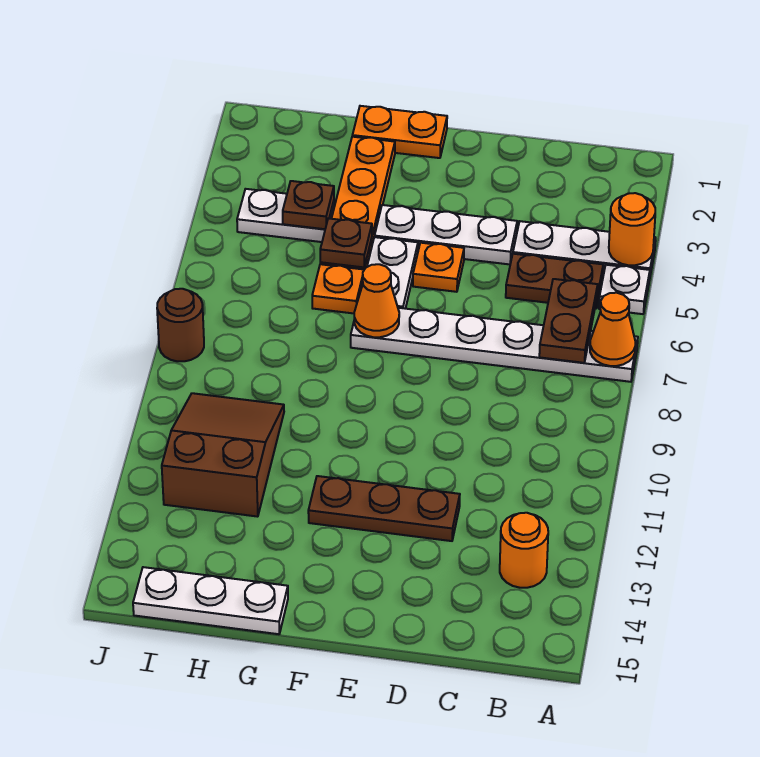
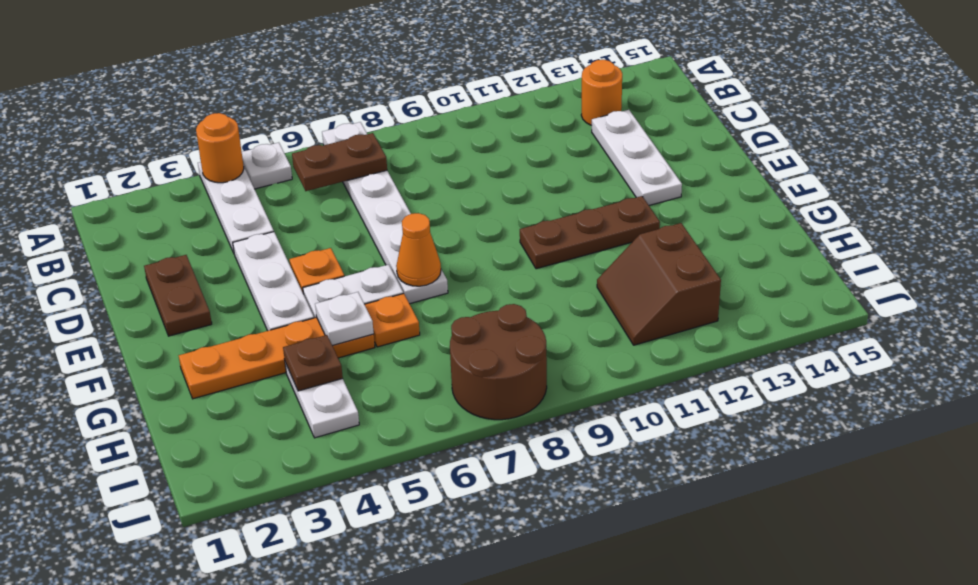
orange 1x1 cone [590,293,635,366] -> none
brown 1x2 plate [506,254,603,308] -> brown 1x2 plate moved to [144,255,212,336]
brown 1x3 plate [308,476,460,541] -> brown 1x3 plate turned to [520,196,660,269]
orange 1x2 plate [352,106,447,158] -> none
brown 1x1 plate [320,218,372,267] -> white 1x1 plate [315,292,374,346]
white 1x3 plate [133,567,288,634] -> white 1x3 plate moved to [592,110,682,205]
brown 2x3 slope [162,393,284,517] -> brown 2x2 slope [597,223,721,345]
brown 1x1 round brick [157,289,204,361] -> brown 2x2 round brick [450,304,547,420]

